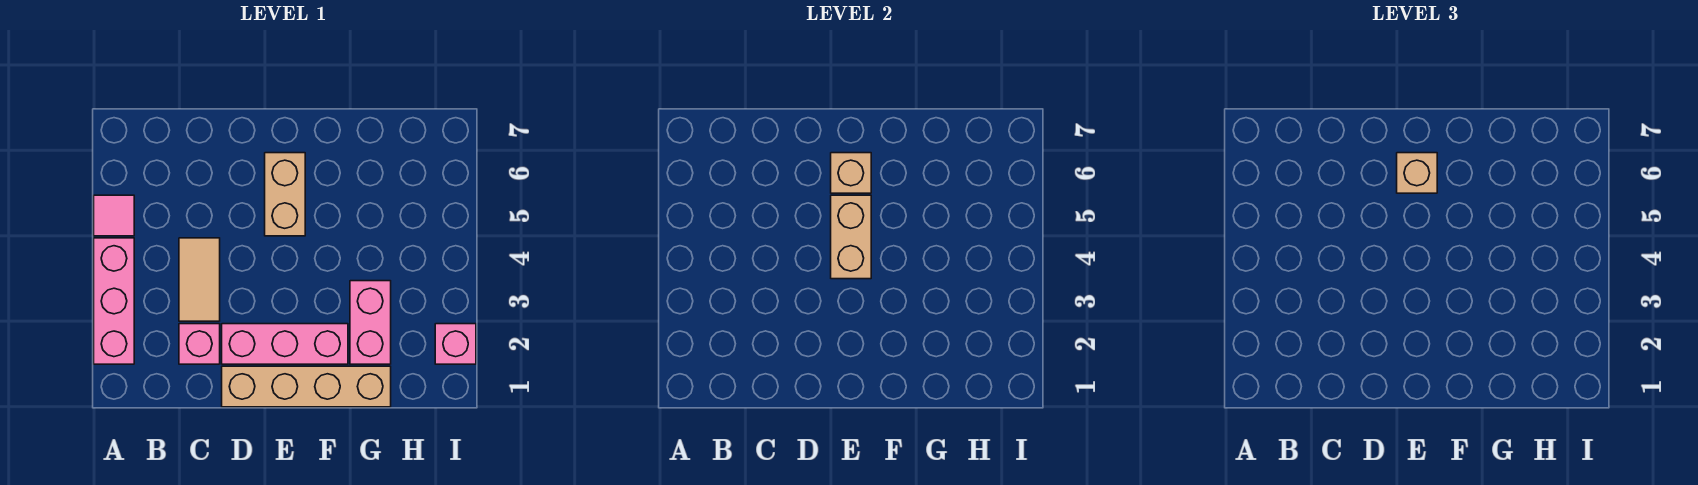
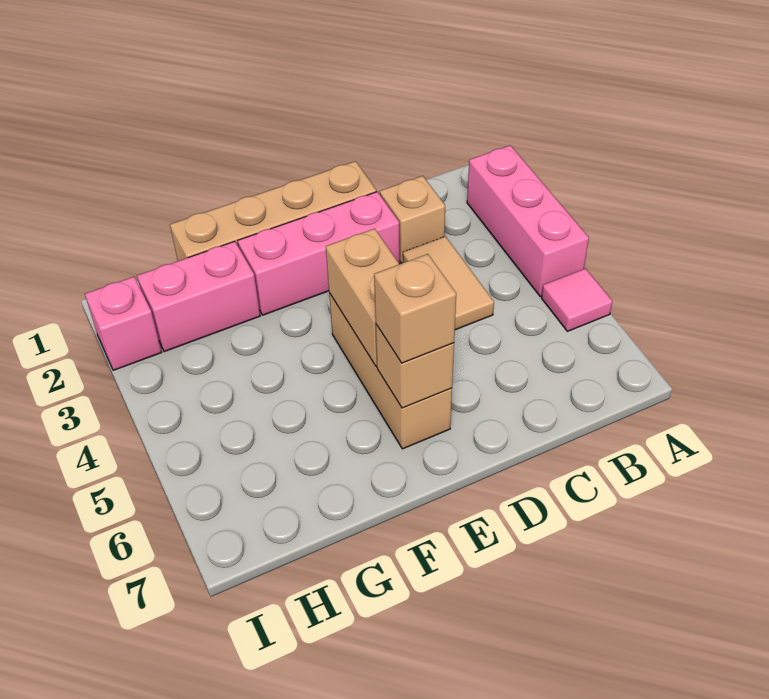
pink 1x1 brick [179,324,220,364] -> tan 1x1 brick [380,176,445,263]
tan 1x2 brick [265,153,305,236] -> tan 1x3 brick [329,293,452,449]
pink 1x2 brick [350,281,391,364] -> pink 1x2 brick turned to [137,241,260,352]

